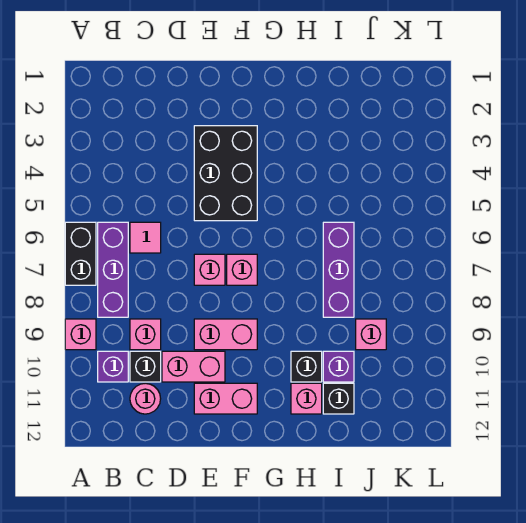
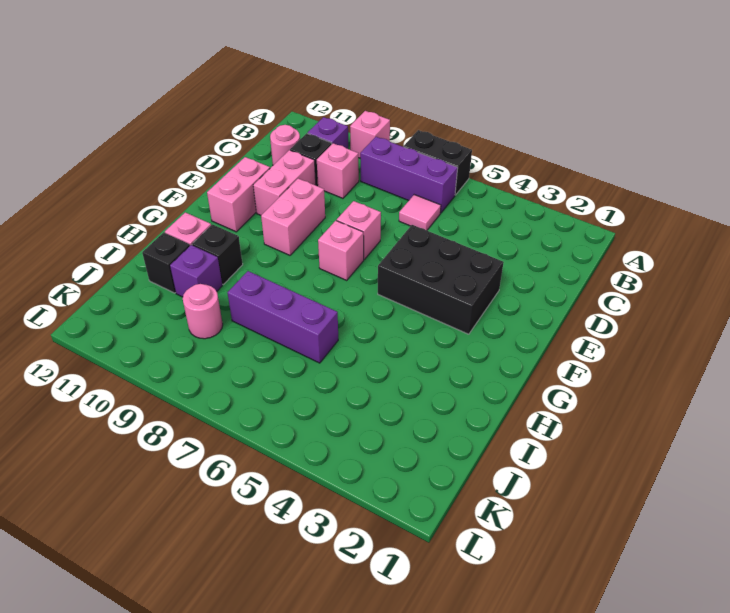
pink 1x1 brick [356,319,386,350] -> pink 1x1 round brick [183,284,223,339]

